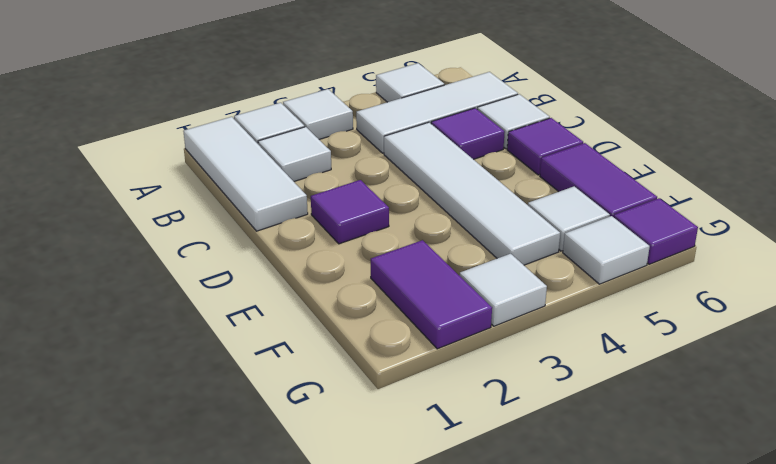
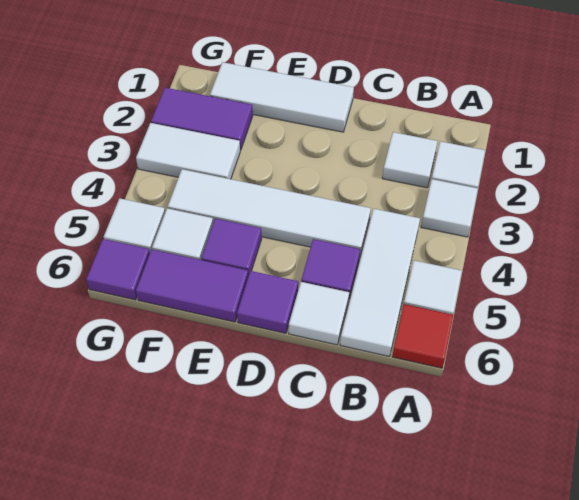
white 1x3 tile [183,117,308,231] -> white 1x3 tile moved to [210,62,354,132]
none -> red 1x1 tile [392,304,453,368]
purple 1x1 tile [311,180,389,244] -> purple 1x1 tile moved to [201,219,262,276]
white 1x1 tile [460,254,547,326] -> white 1x2 tile [136,123,240,179]

